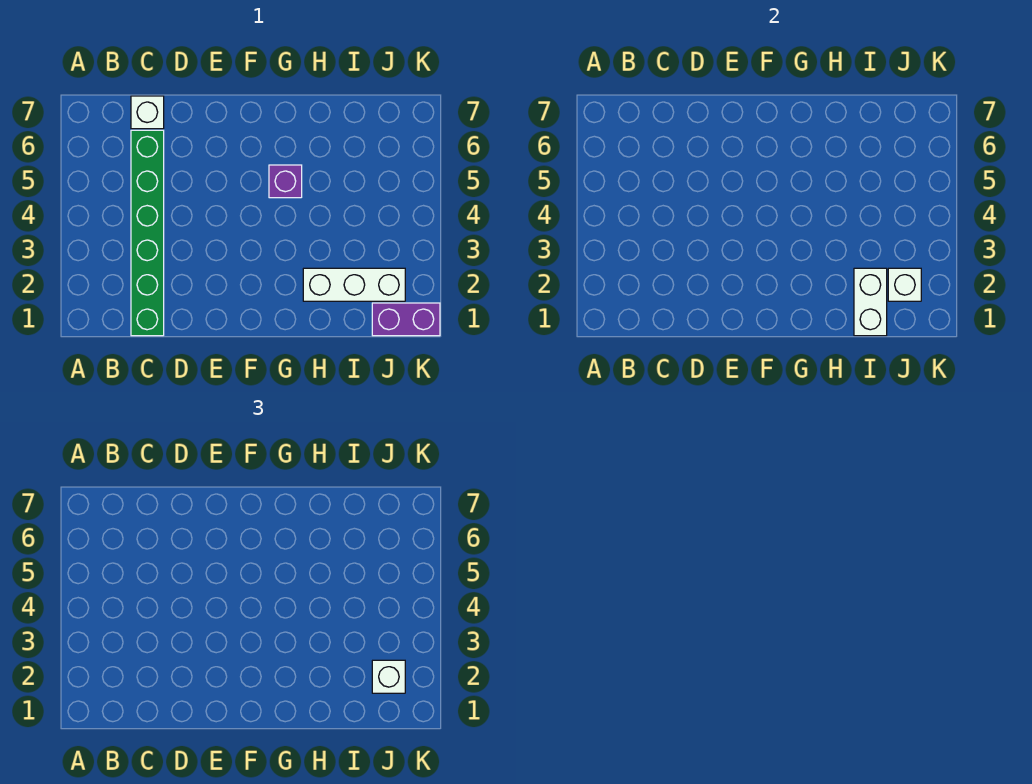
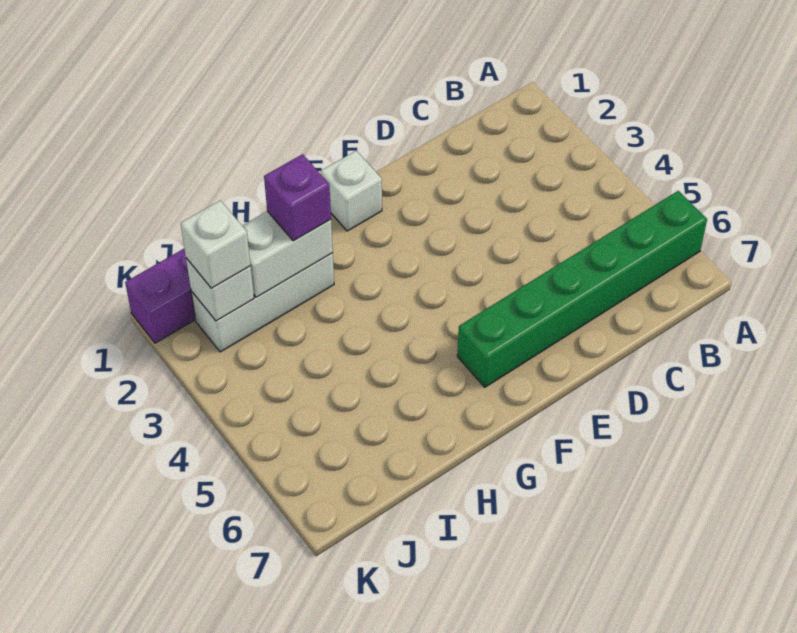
green 1x6 brick [131,130,164,336] -> green 1x6 brick turned to [457,191,707,387]
white 1x1 brick [131,96,164,129] -> white 1x1 brick moved to [321,151,382,231]
purple 1x1 brick [269,165,302,198] -> purple 1x1 brick moved to [264,154,331,241]
white 1x2 brick [854,268,887,336] -> white 1x2 brick turned to [242,211,333,297]

